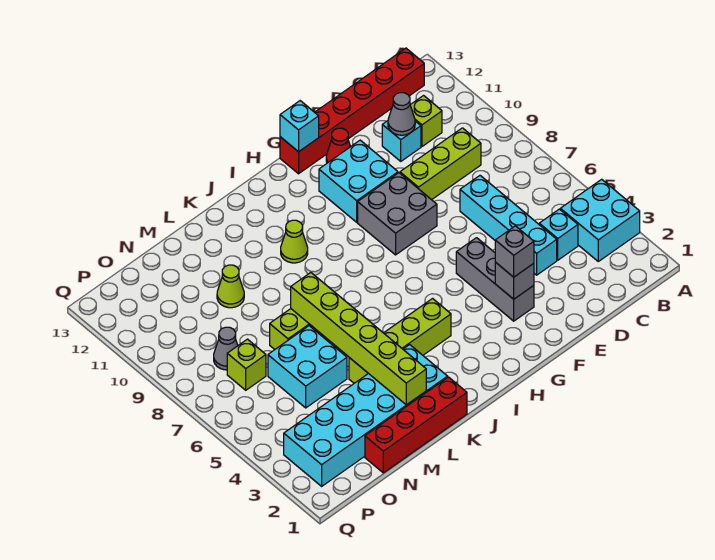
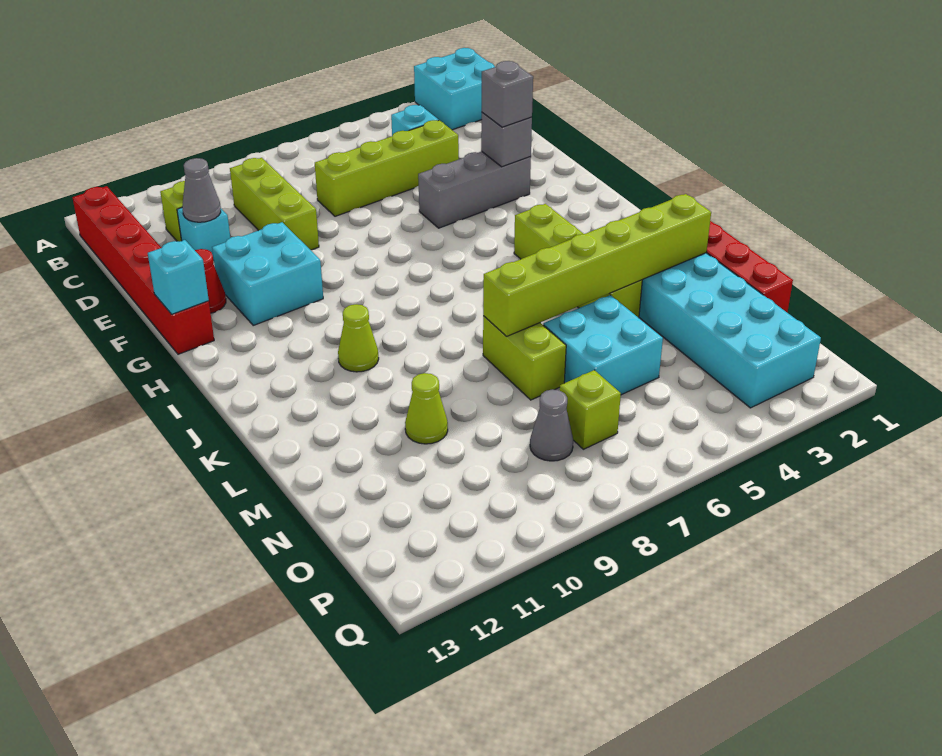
cyan 2x2 brick [560,179,640,261] -> cyan 2x2 brick moved to [414,48,495,130]
cyan 1x4 brick [460,176,557,275] -> lime 1x4 brick [315,120,459,216]
grey 2x2 brick [358,173,437,255] -> none

